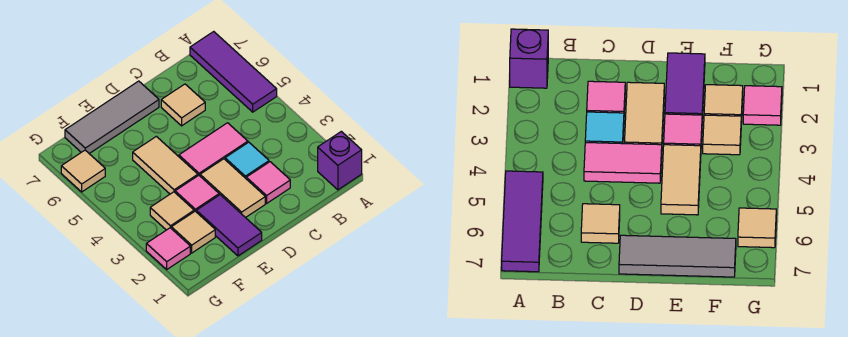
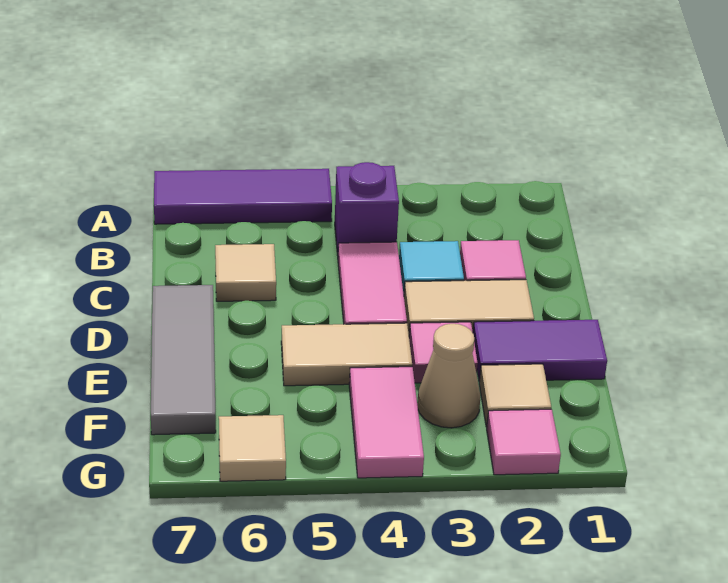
purple 1x1 brick [318,131,362,190] -> purple 1x1 brick moved to [335,162,399,256]
tan 1x1 tile [150,192,194,230] -> tan 1x1 cone [417,324,480,428]
none -> pink 1x2 tile [349,367,424,478]

